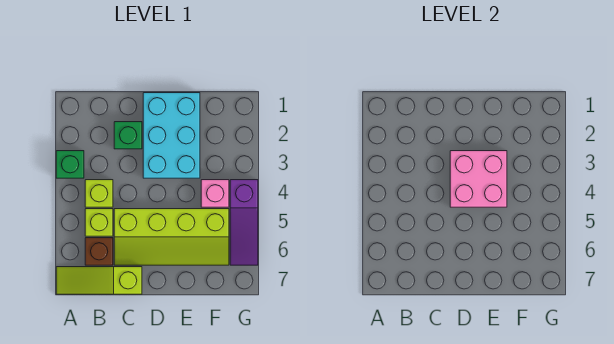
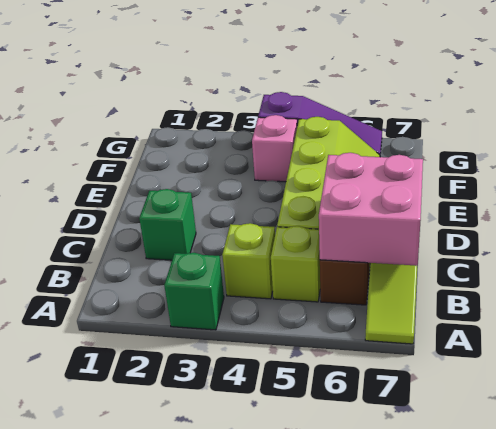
cyan 2x3 brick [143,93,200,178] -> none
pink 2x2 brick [450,151,507,207] -> pink 2x2 brick moved to [319,153,423,266]

